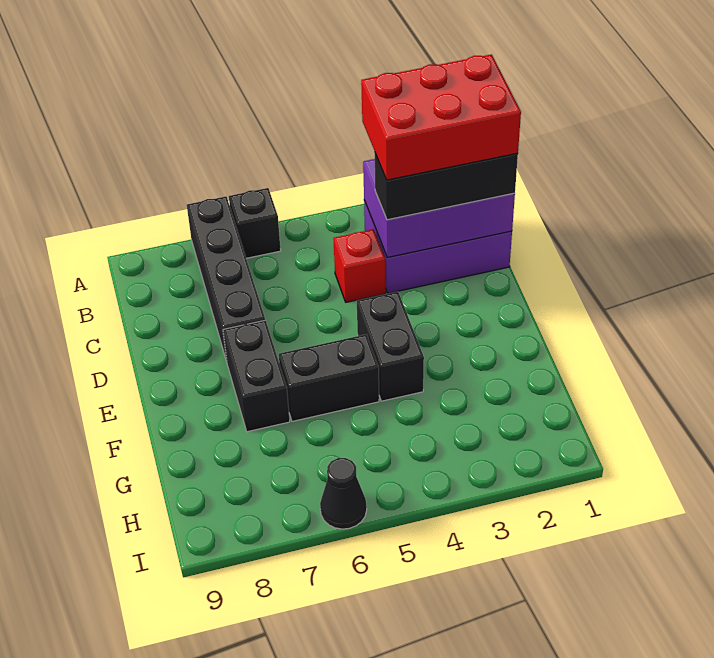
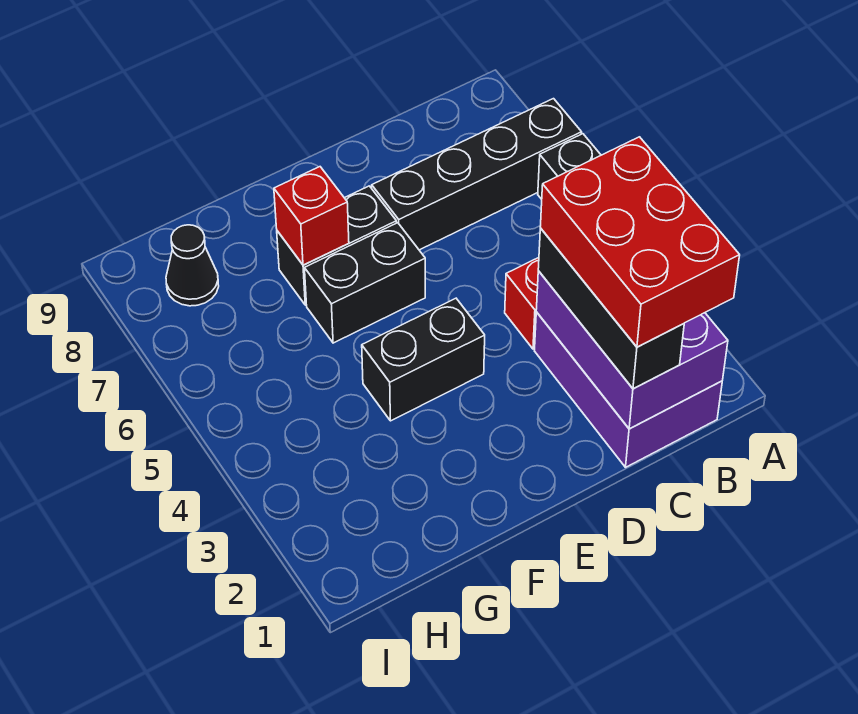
black 1x2 brick [279,334,379,421] -> black 1x2 brick turned to [305,223,425,343]
none -> red 1x1 brick [274,167,349,265]
black 1x1 cone [320,458,367,529] -> black 1x1 cone moved to [166,225,219,306]

